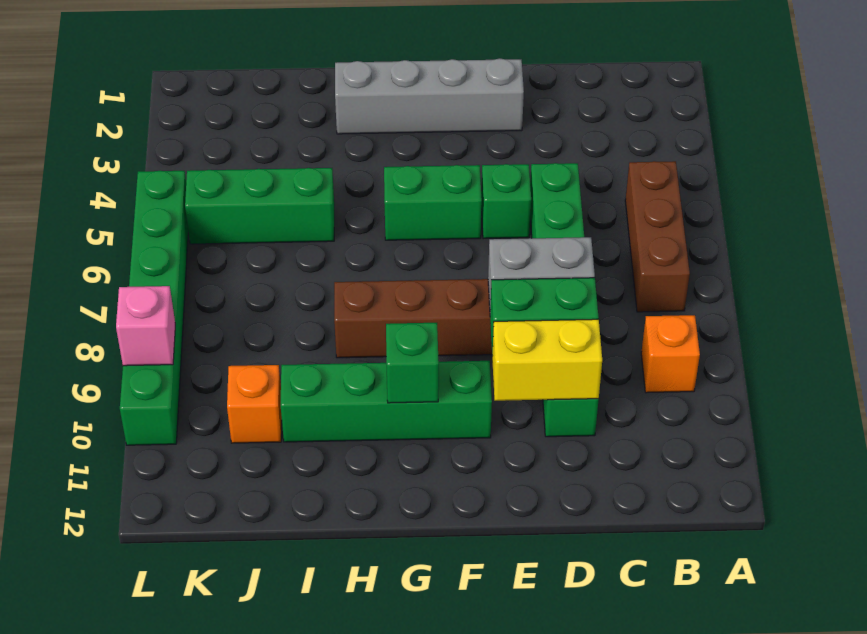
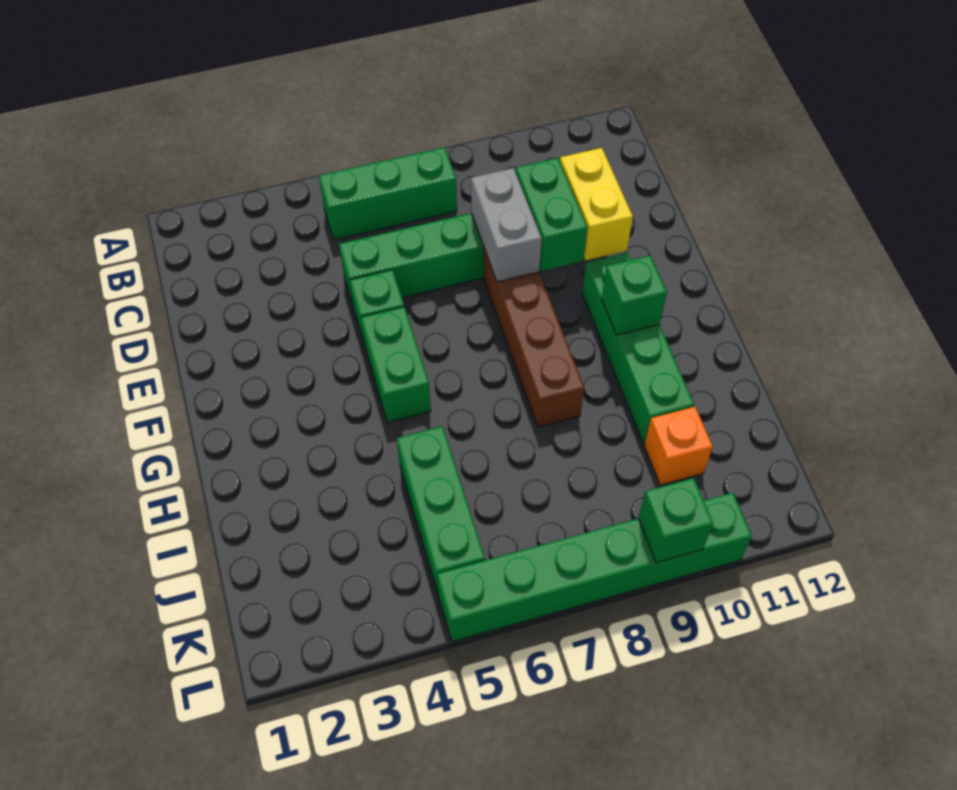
brown 1x3 brick [625,161,690,312] -> green 1x3 brick [319,147,457,240]
orange 1x1 brick [641,315,700,393] -> none
grey 1x4 brick [335,58,524,134] -> none
pink 1x1 brick [116,286,175,366] -> green 1x1 brick [638,478,713,563]

